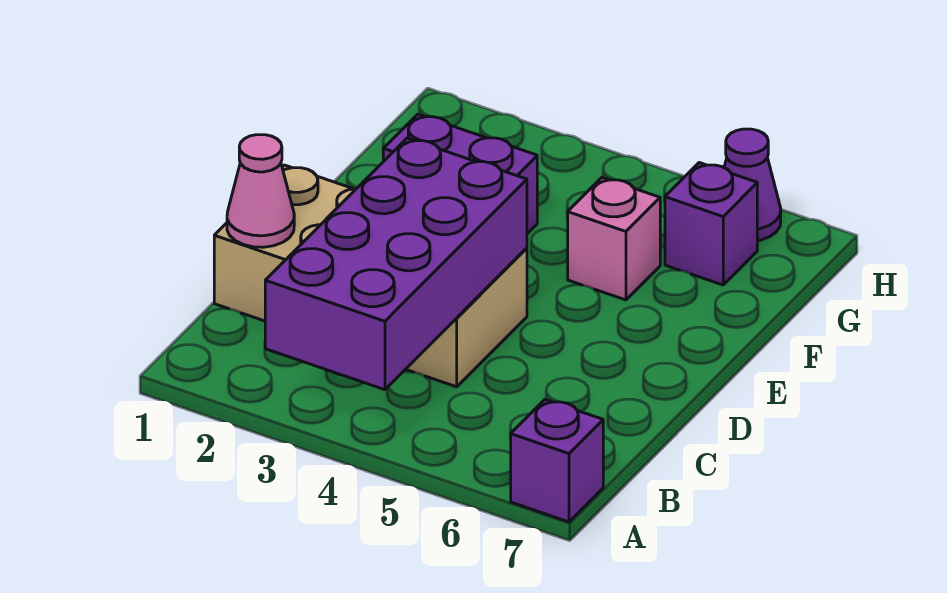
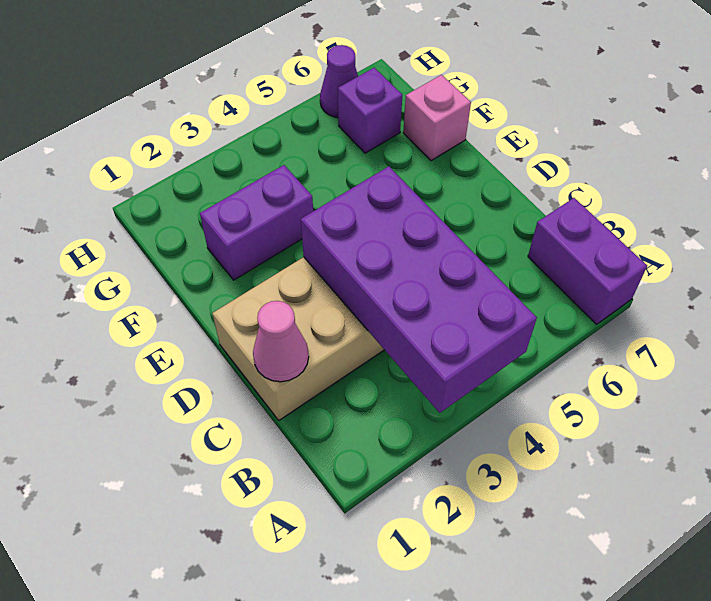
purple 1x1 brick [511,400,603,522] -> purple 1x2 brick [528,198,647,324]
pink 1x1 brick [568,178,660,300] -> pink 1x1 brick moved to [403,75,471,160]

